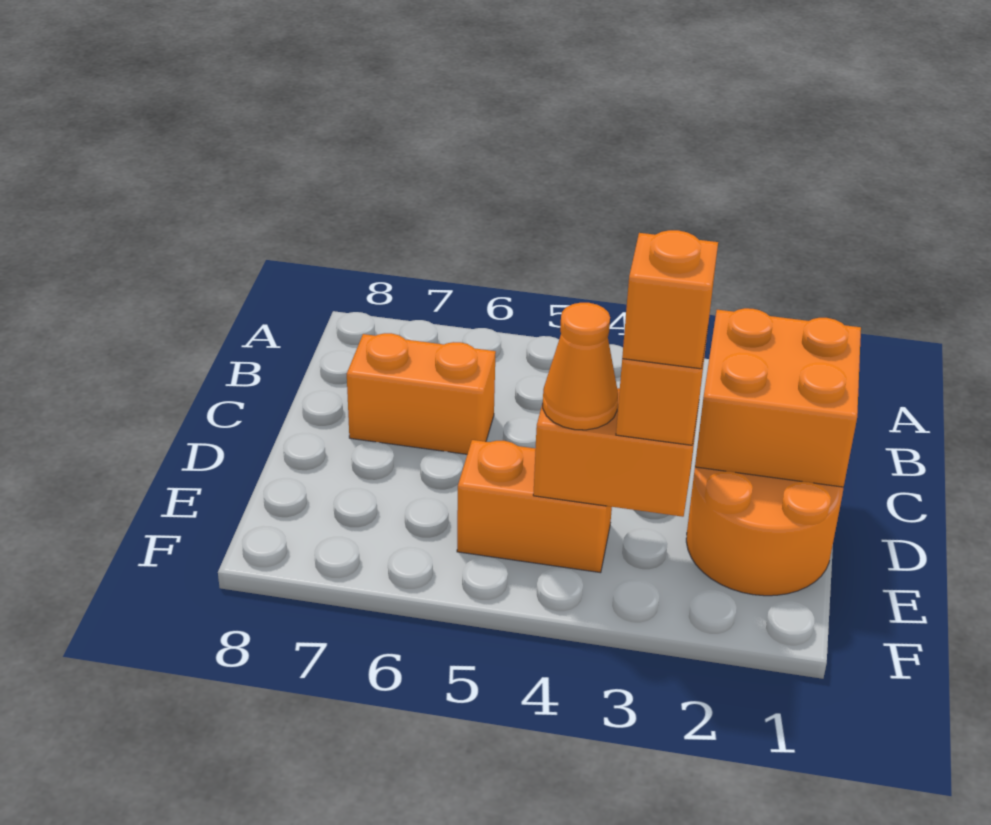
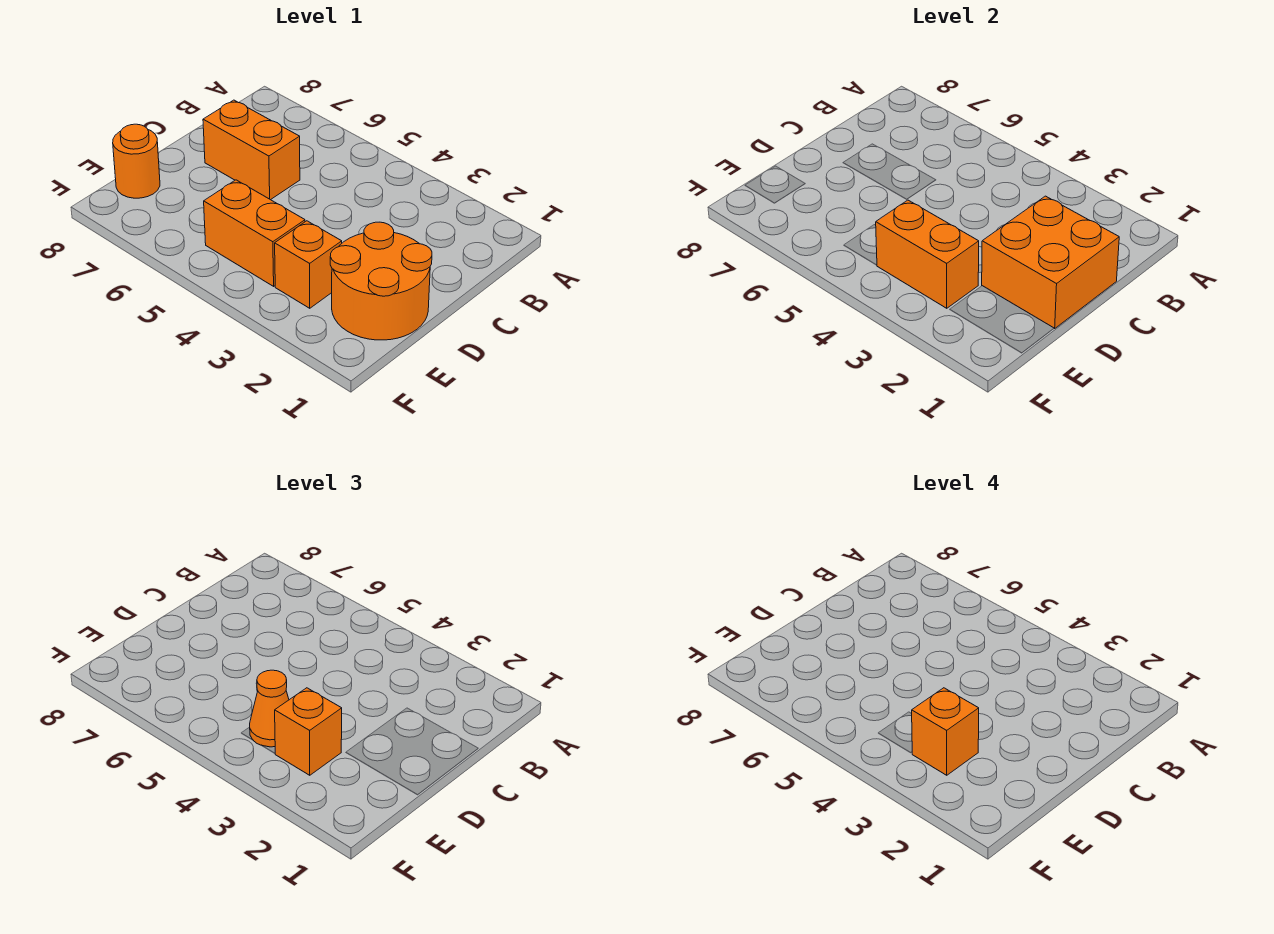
none -> orange 1x1 brick [275,221,342,308]
none -> orange 1x1 round brick [113,124,160,198]

